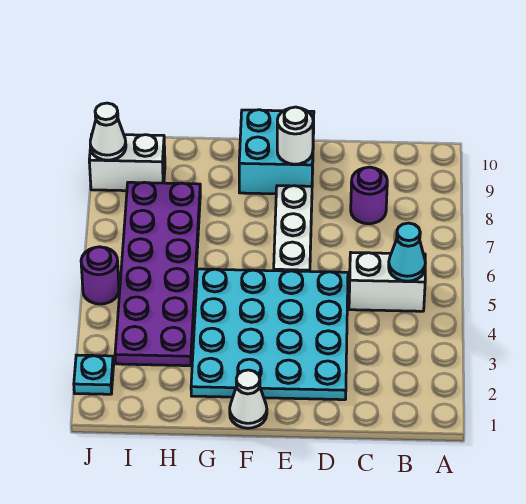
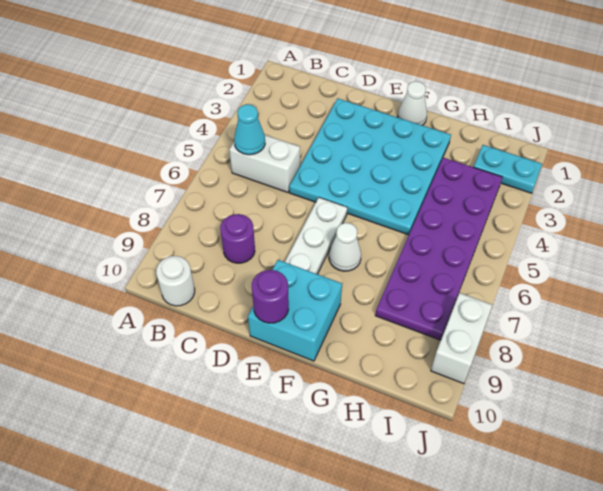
white 1x1 round brick [277,107,313,164] -> white 1x1 round brick moved to [156,256,195,306]
white 1x2 brick [89,134,165,191] -> white 1x2 brick turned to [431,293,493,384]
cyan 1x1 plate [74,355,114,394] -> cyan 1x2 plate [474,145,542,193]
purple 1x1 round brick [81,247,119,304] -> purple 1x1 round brick moved to [252,270,289,323]
white 1x1 cone [90,103,126,160] -> white 1x1 cone moved to [329,223,361,271]

